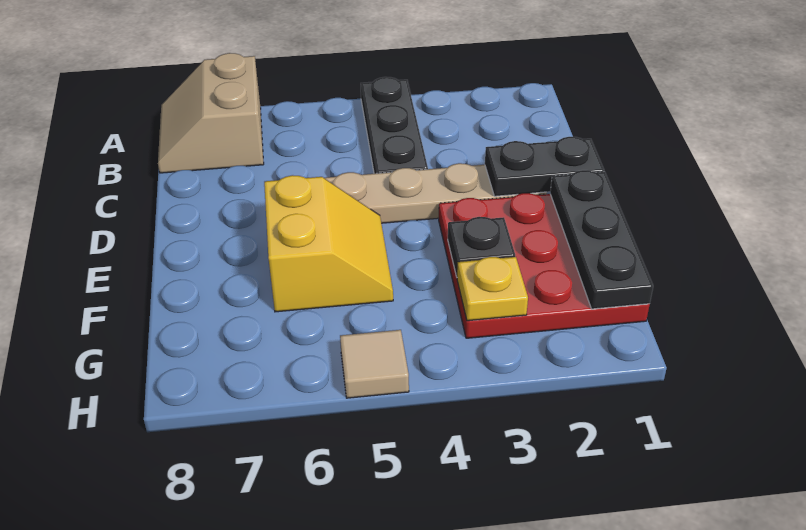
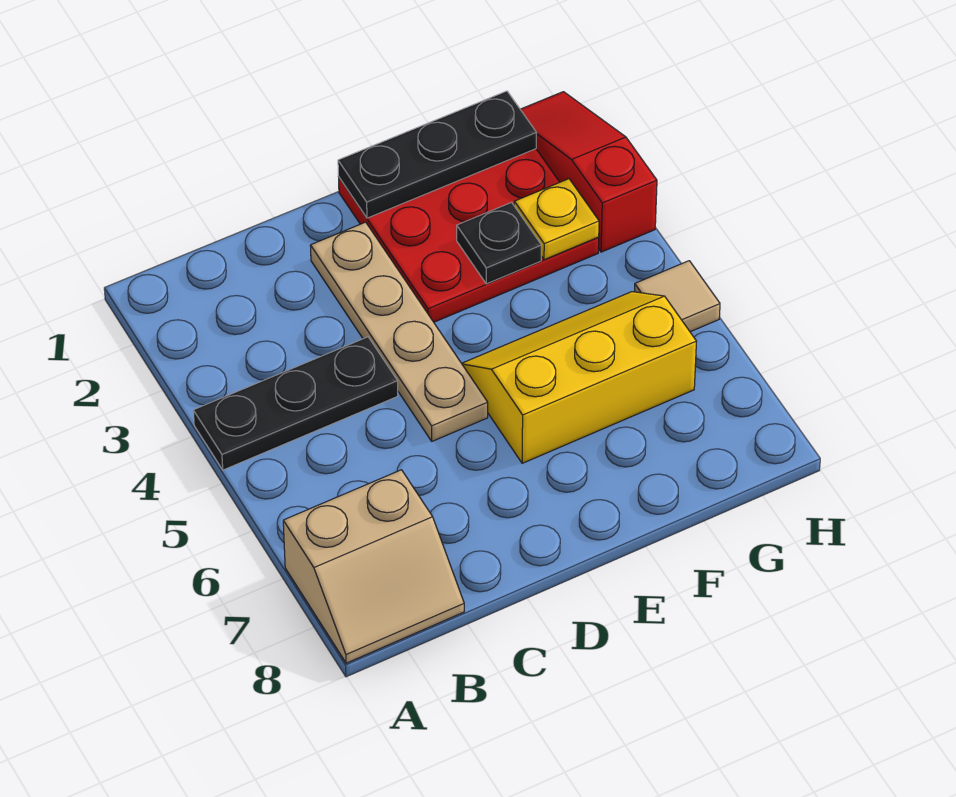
black 1x2 plate [485,137,604,196] -> none
yellow 2x2 slope [264,175,393,312] -> yellow 2x3 slope [462,292,697,463]
none -> red 1x3 slope [520,92,657,252]

